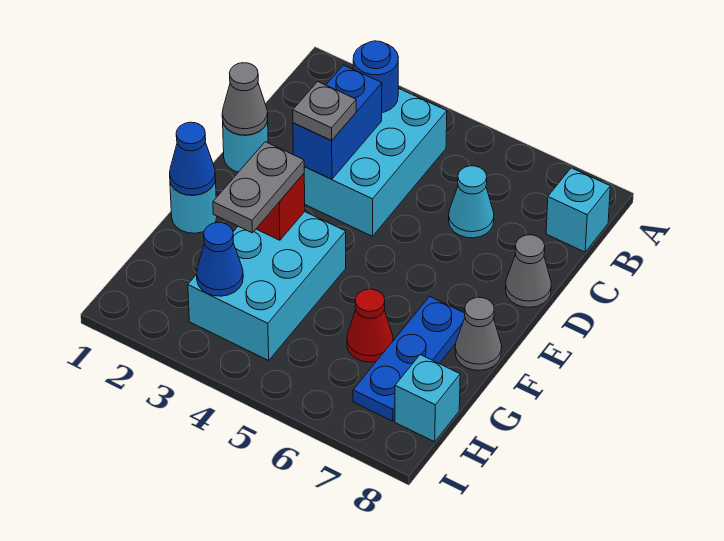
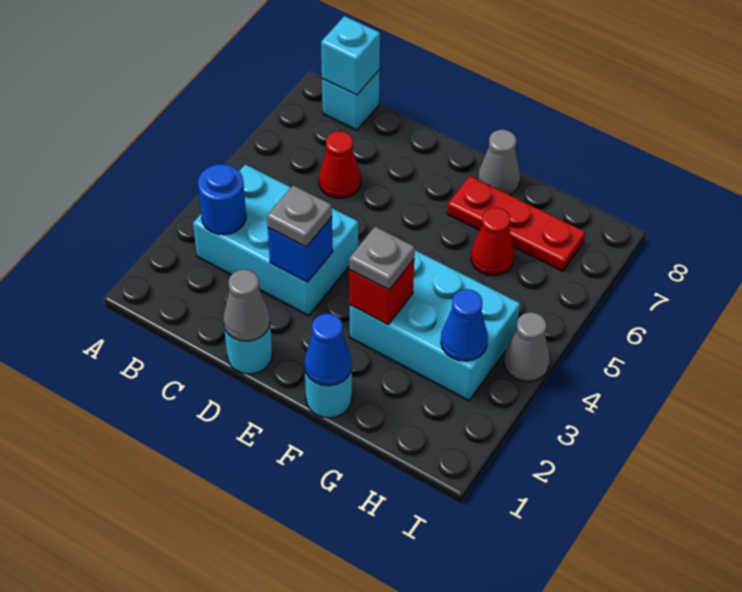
blue 1x2 brick [293,65,382,179] -> blue 1x1 brick [268,217,333,282]
cyan 1x1 cone [449,166,494,238] -> red 1x1 cone [319,131,361,198]
grey 1x1 cone [506,235,551,307] -> grey 1x1 cone moved to [504,312,550,382]
grey 1x2 plate [213,142,304,233] -> grey 1x1 plate [349,227,415,290]
blue 1x3 plate [353,296,465,421] -> red 1x3 plate [447,176,585,271]
cyan 1x1 brick [395,355,460,442] -> cyan 1x1 brick moved to [321,16,380,95]

